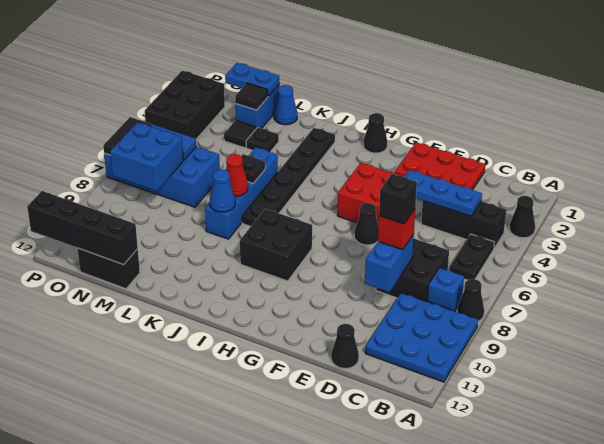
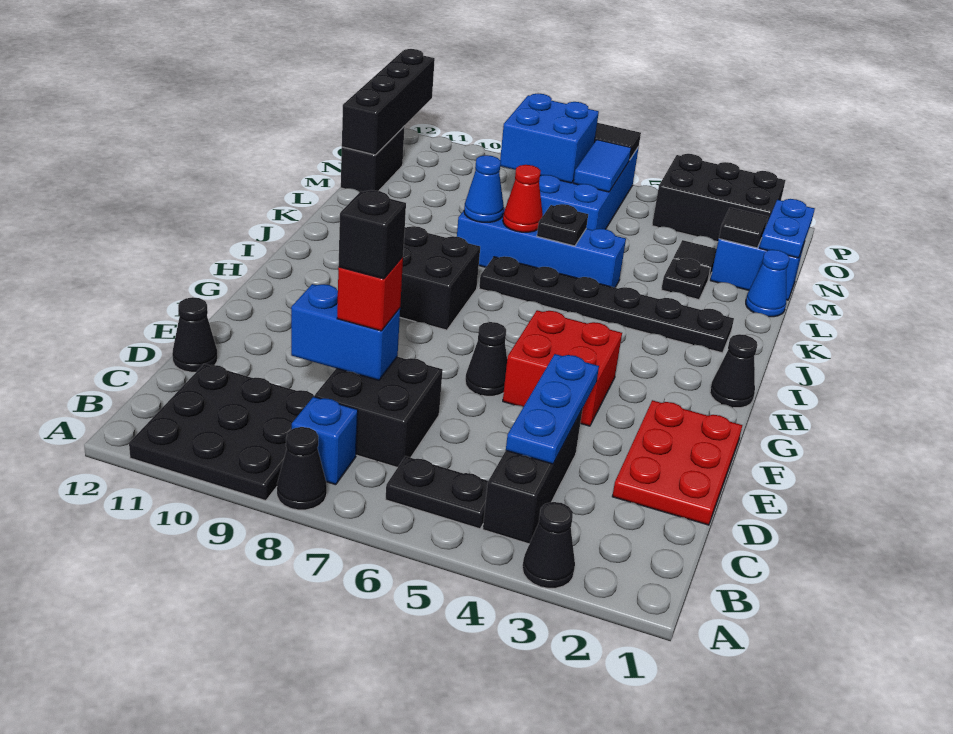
blue 3x3 plate [365,293,478,382] -> black 3x3 plate [129,364,314,501]

